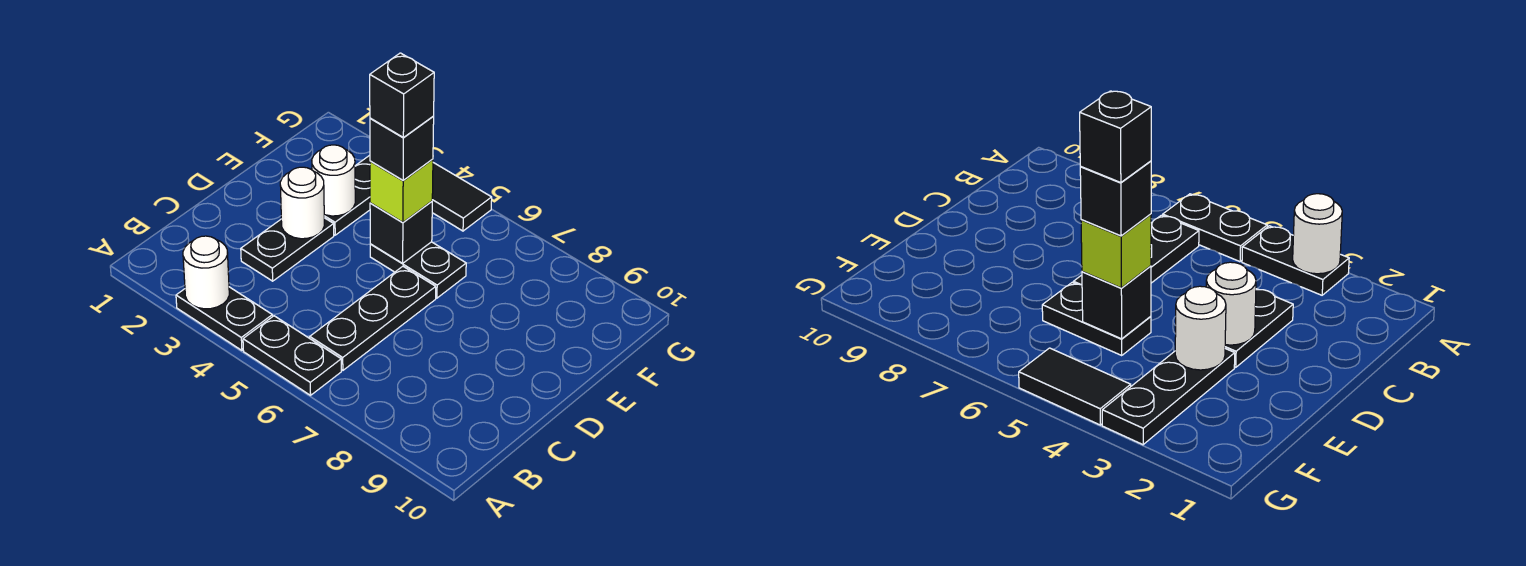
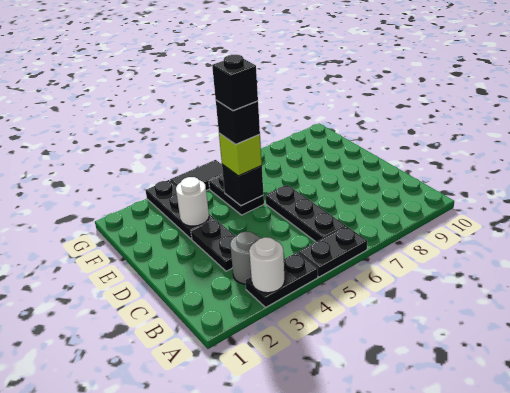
none -> grey 1x1 round brick [230,231,261,284]
white 1x1 round brick [280,167,324,239] -> none
black 1x2 plate [370,242,466,298] -> black 1x2 plate turned to [209,173,264,215]

